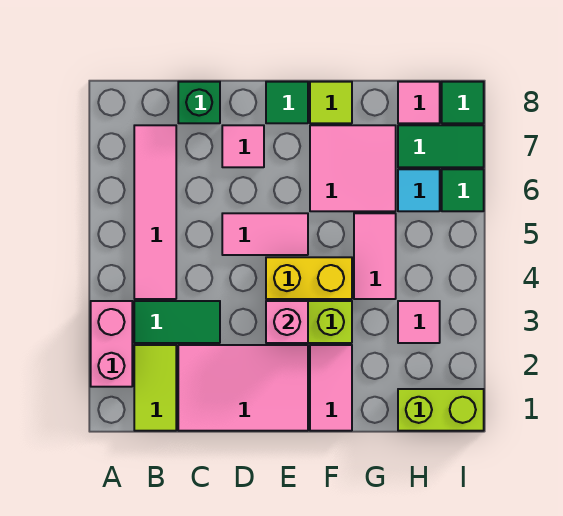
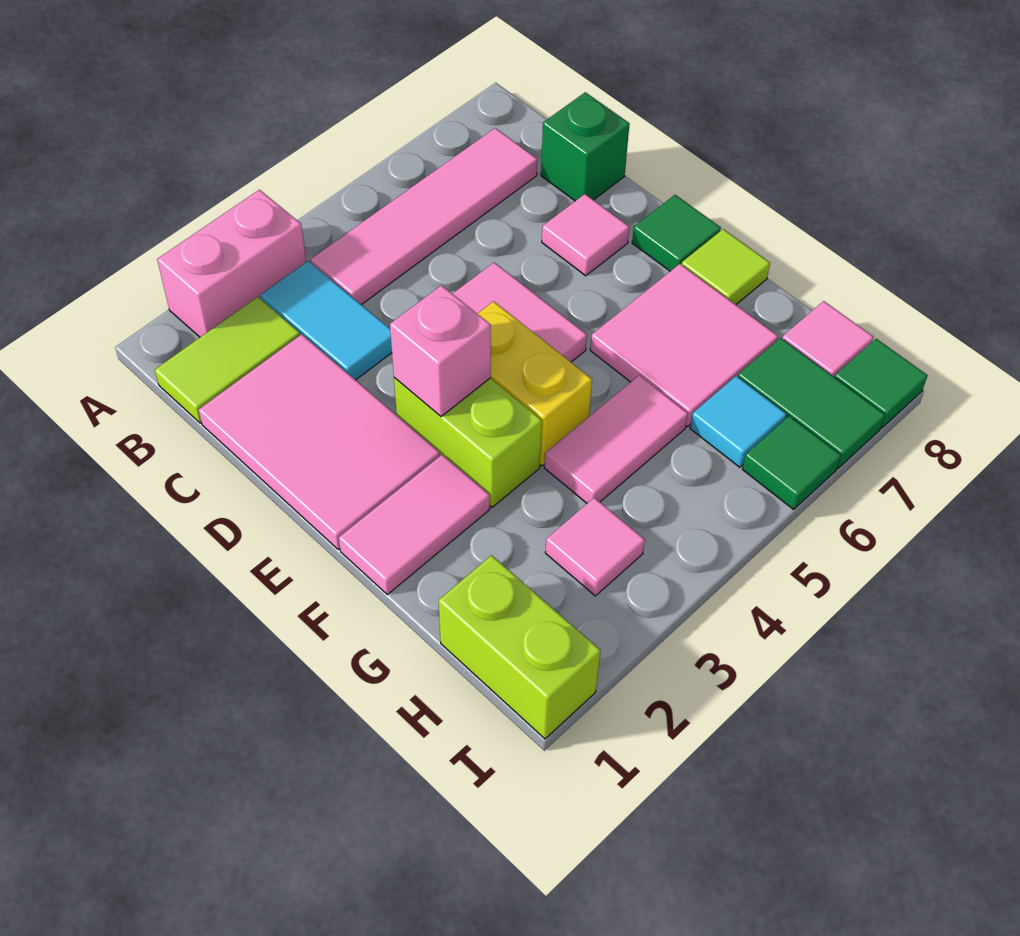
green 1x2 tile [134,301,220,343] -> cyan 1x2 tile [260,261,392,380]

